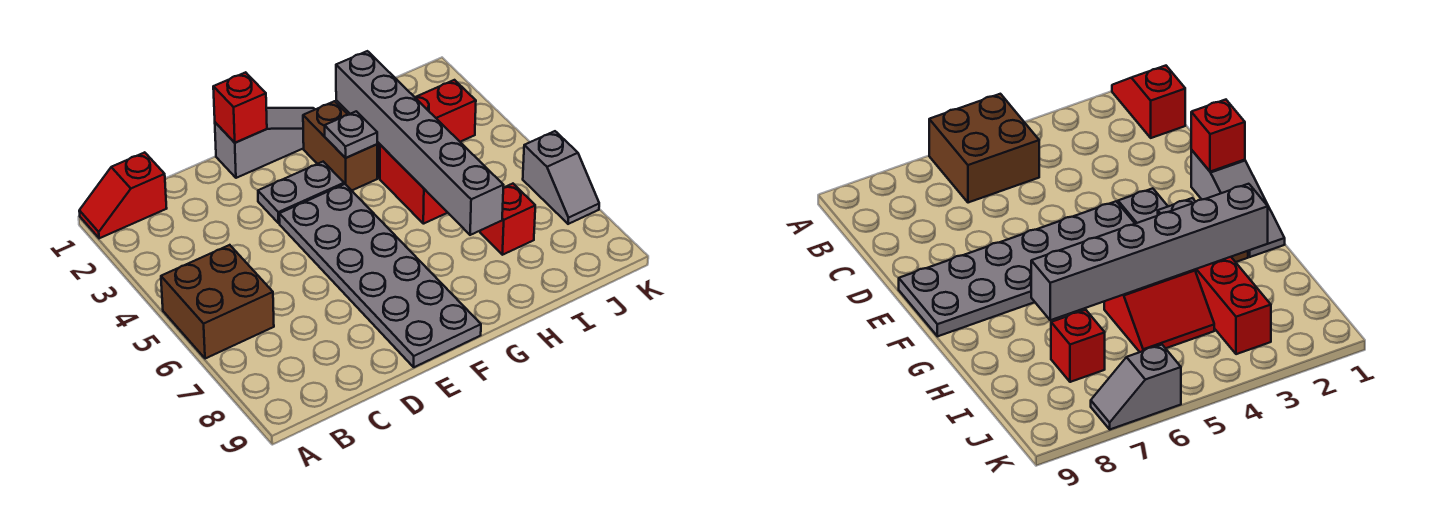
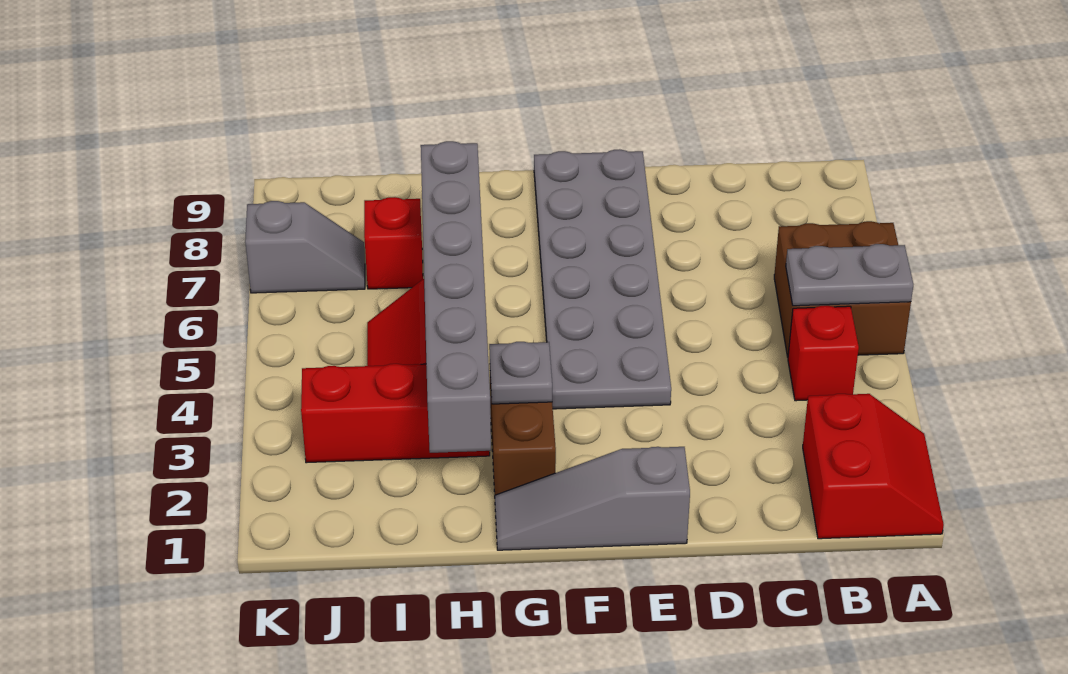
red 1x2 slope [79,152,167,238] -> red 2x2 slope [803,394,944,539]
red 1x1 brick [213,72,267,143] -> red 1x1 brick moved to [788,306,859,401]
grey 1x2 plate [258,162,344,223] -> grey 1x2 plate moved to [786,244,913,306]
grey 1x2 slope [523,131,599,224] -> grey 1x2 slope turned to [245,201,365,293]

